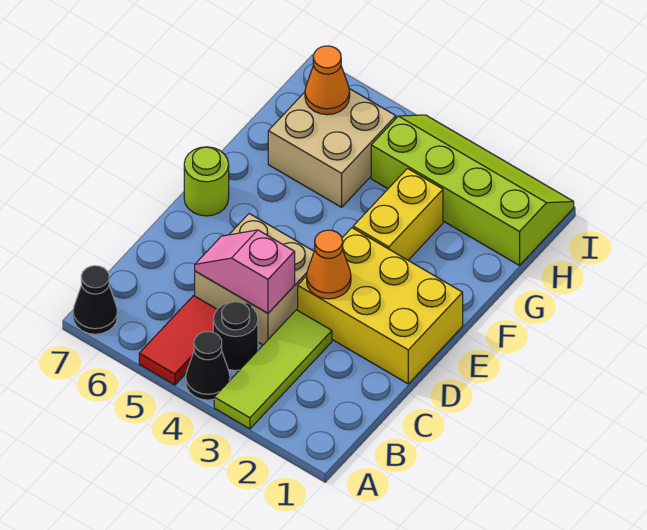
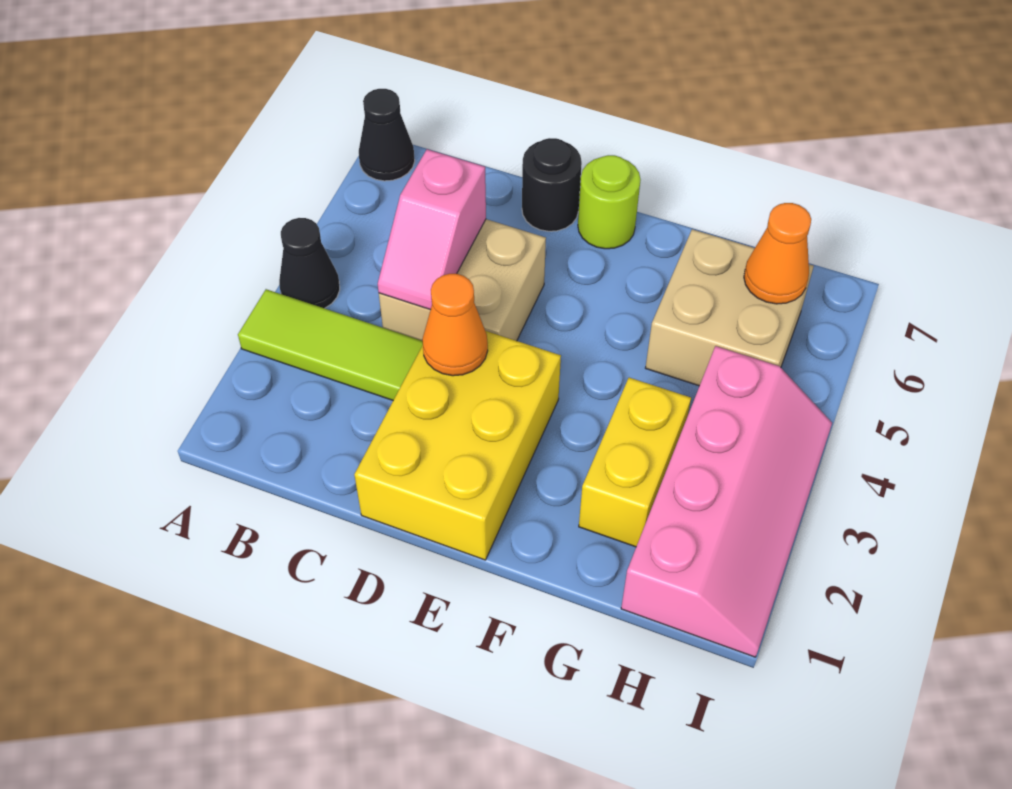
red 1x2 tile [139,296,217,385] -> none
black 1x1 round brick [213,301,258,371] -> black 1x1 round brick moved to [522,138,582,231]
pink 1x2 slope [195,230,295,313] -> pink 1x2 slope turned to [378,149,486,310]
yellow 1x2 brick [353,169,443,260] -> yellow 1x2 brick turned to [579,378,691,547]
lime 2x4 slope [371,115,574,265] -> pink 2x4 slope [621,346,832,657]

